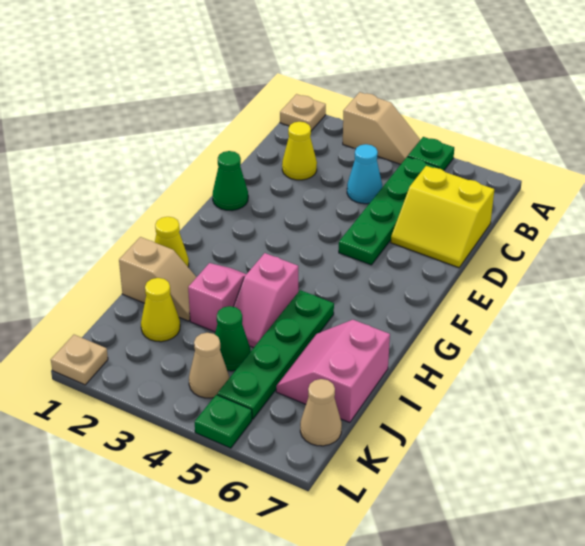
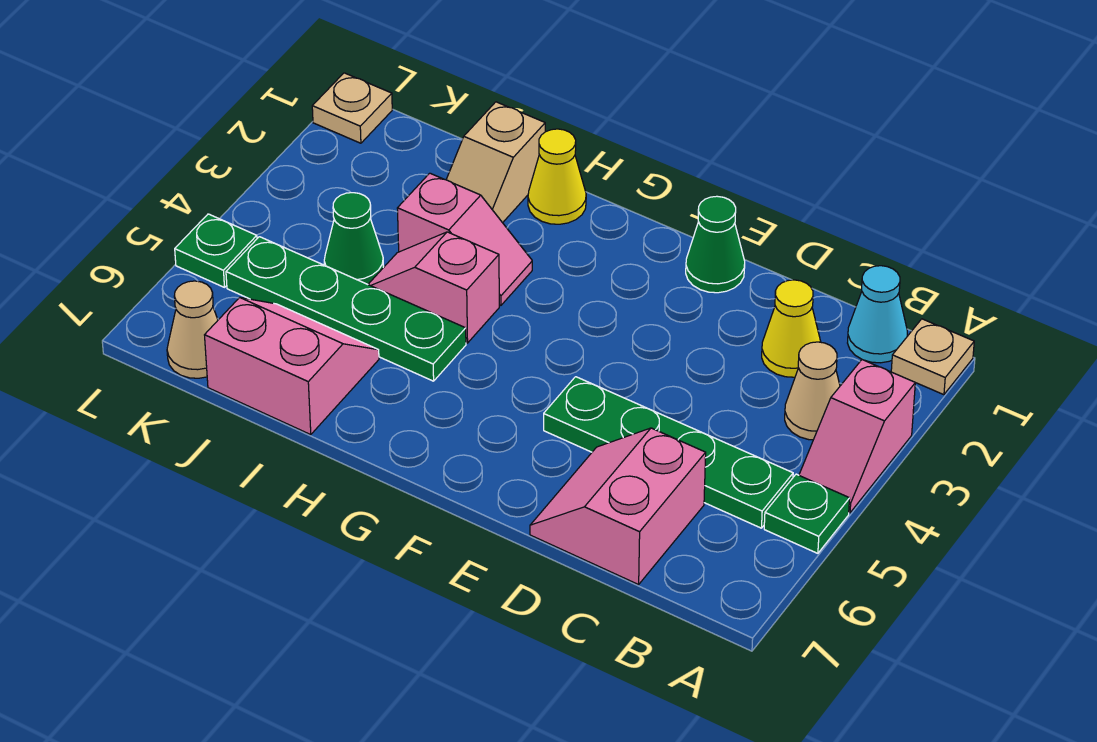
tan 1x2 slope [343,92,420,164] -> pink 1x2 slope [799,360,915,513]
cyan 1x1 cone [347,144,382,204] -> cyan 1x1 cone moved to [848,266,907,363]
yellow 2x2 slope [391,166,494,268] -> pink 2x2 slope [530,428,706,585]
yellow 1x1 cone [141,278,180,342] -> none
tan 1x1 cone [189,333,229,398] -> tan 1x1 cone moved to [785,342,840,440]

